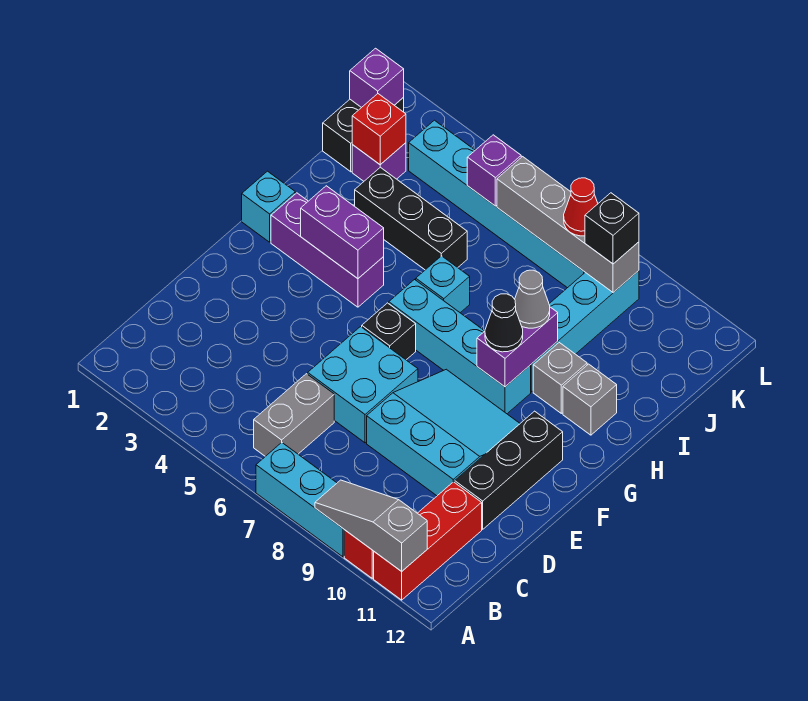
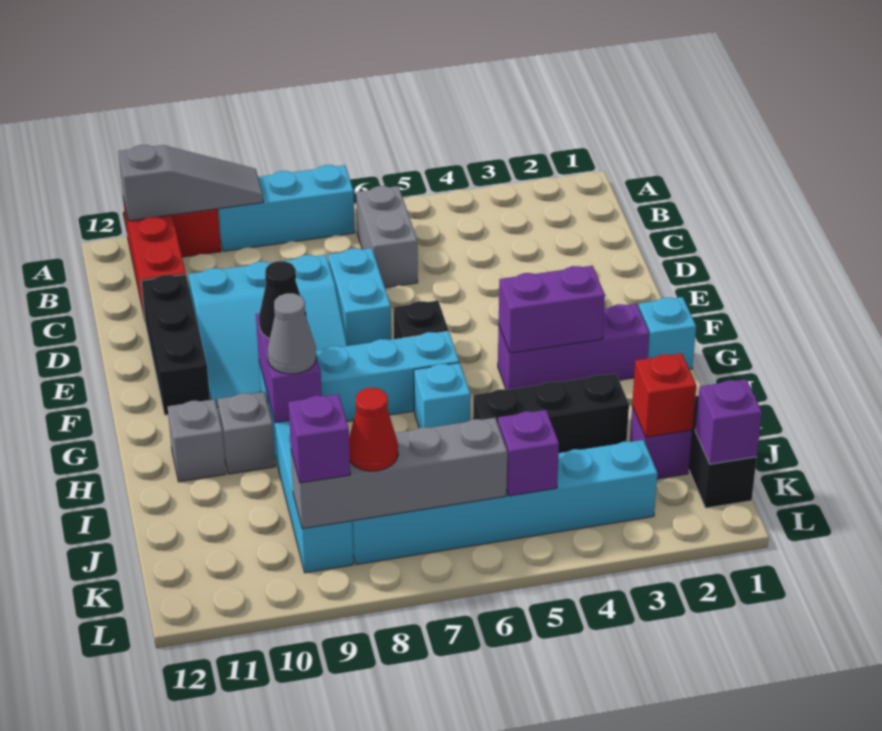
cyan 2x2 brick [308,327,418,443] -> cyan 1x2 brick [328,248,391,346]
black 1x1 brick [585,193,639,264] -> purple 1x1 brick [288,394,350,483]

